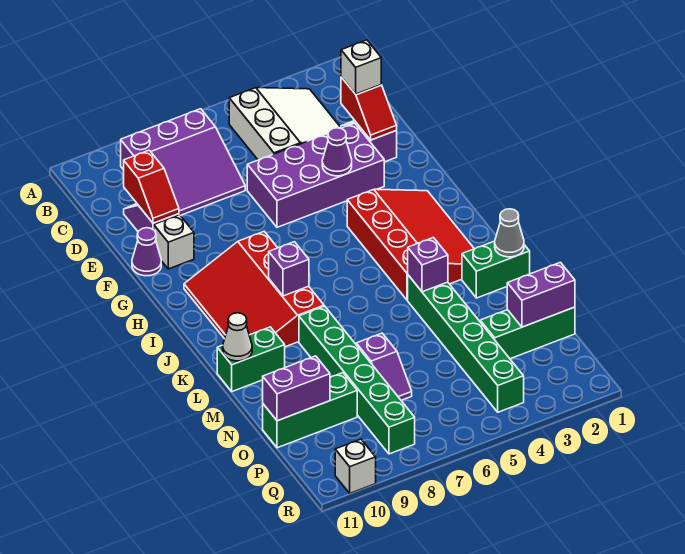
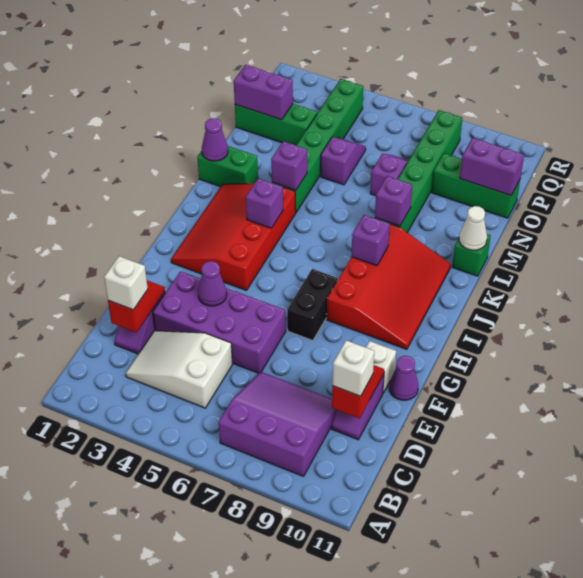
white 3x3 slope [229,88,341,160] -> white 2x3 slope [126,331,233,408]
none -> black 1x2 brick [287,269,338,341]
none -> purple 1x1 brick [246,178,283,228]
grey 1x1 cone [495,209,524,257] -> purple 1x1 cone [202,118,228,161]
none -> purple 1x1 brick [375,176,412,226]
green 1x2 brick [217,327,285,392] -> green 1x1 brick [452,234,491,276]
none -> purple 1x2 slope [321,137,366,185]
white 1x1 brick [335,439,376,493] -> white 1x1 brick moved to [333,340,374,396]

